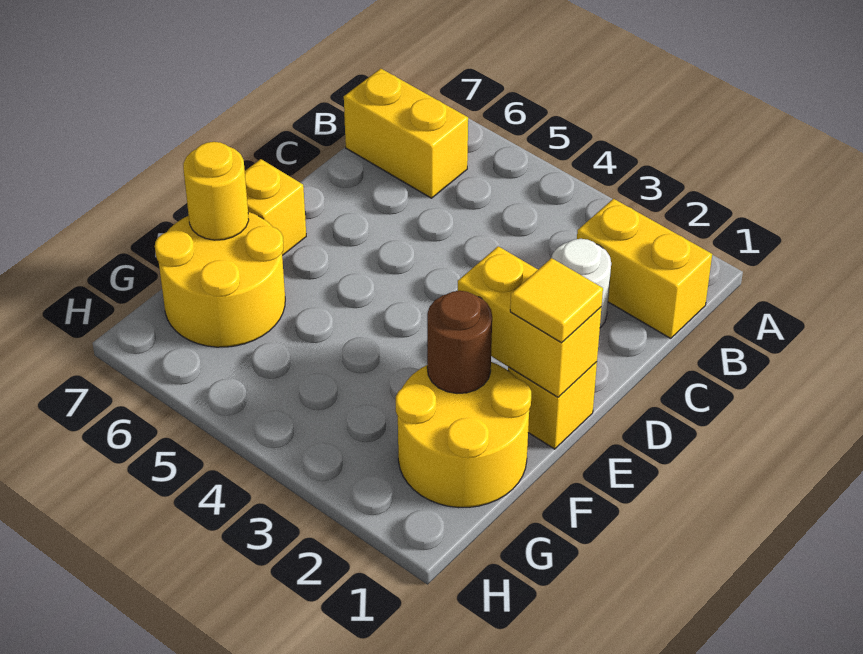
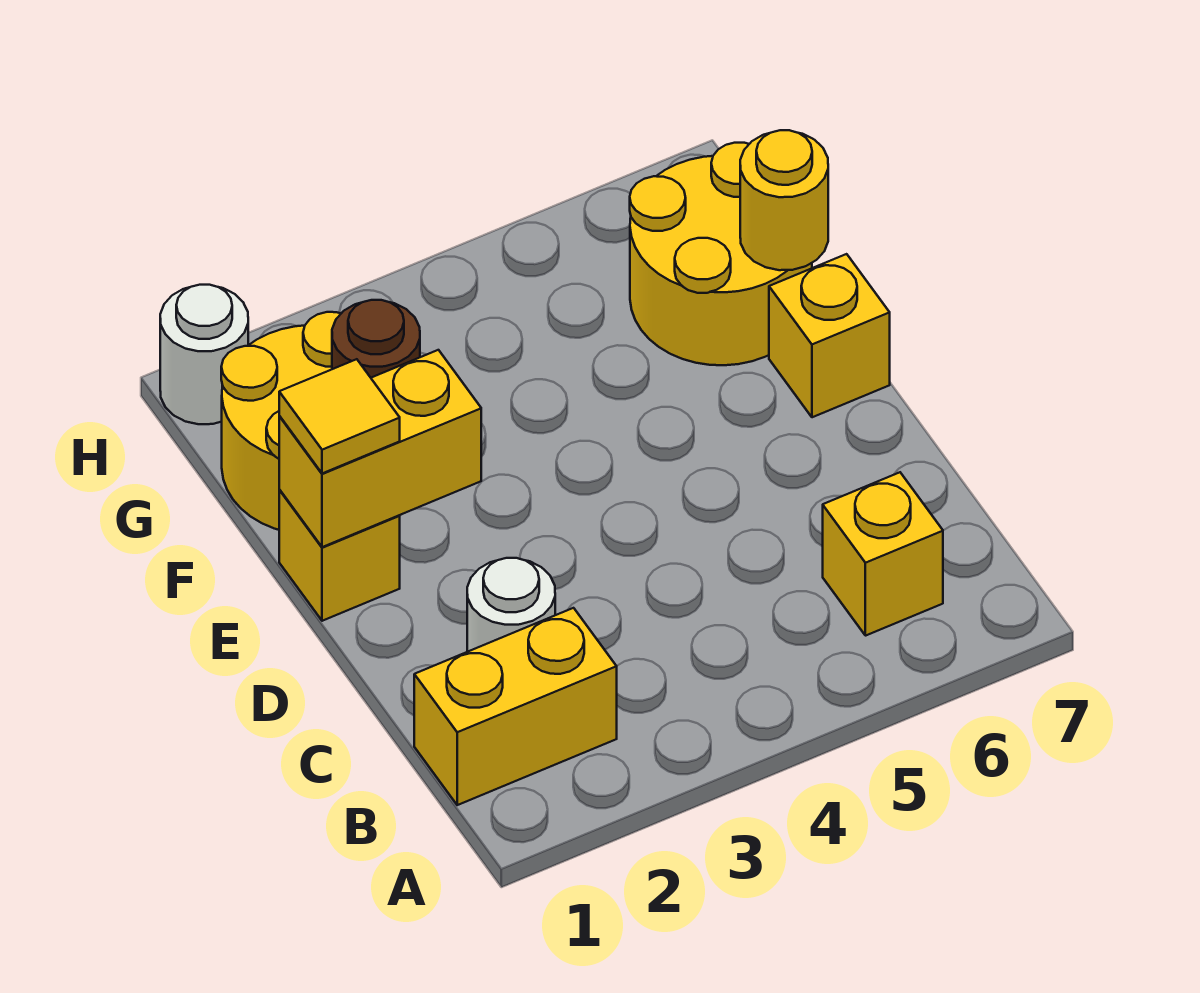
yellow 1x2 brick [344,68,468,198] -> yellow 1x1 brick [823,472,943,636]
none -> white 1x1 round brick [160,285,248,424]

